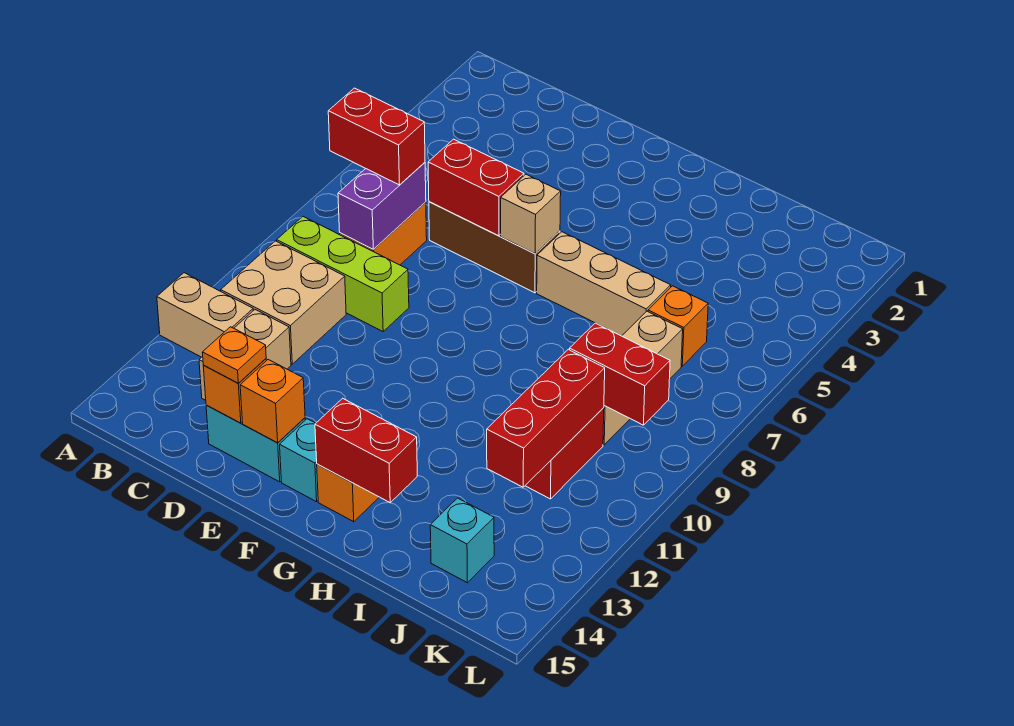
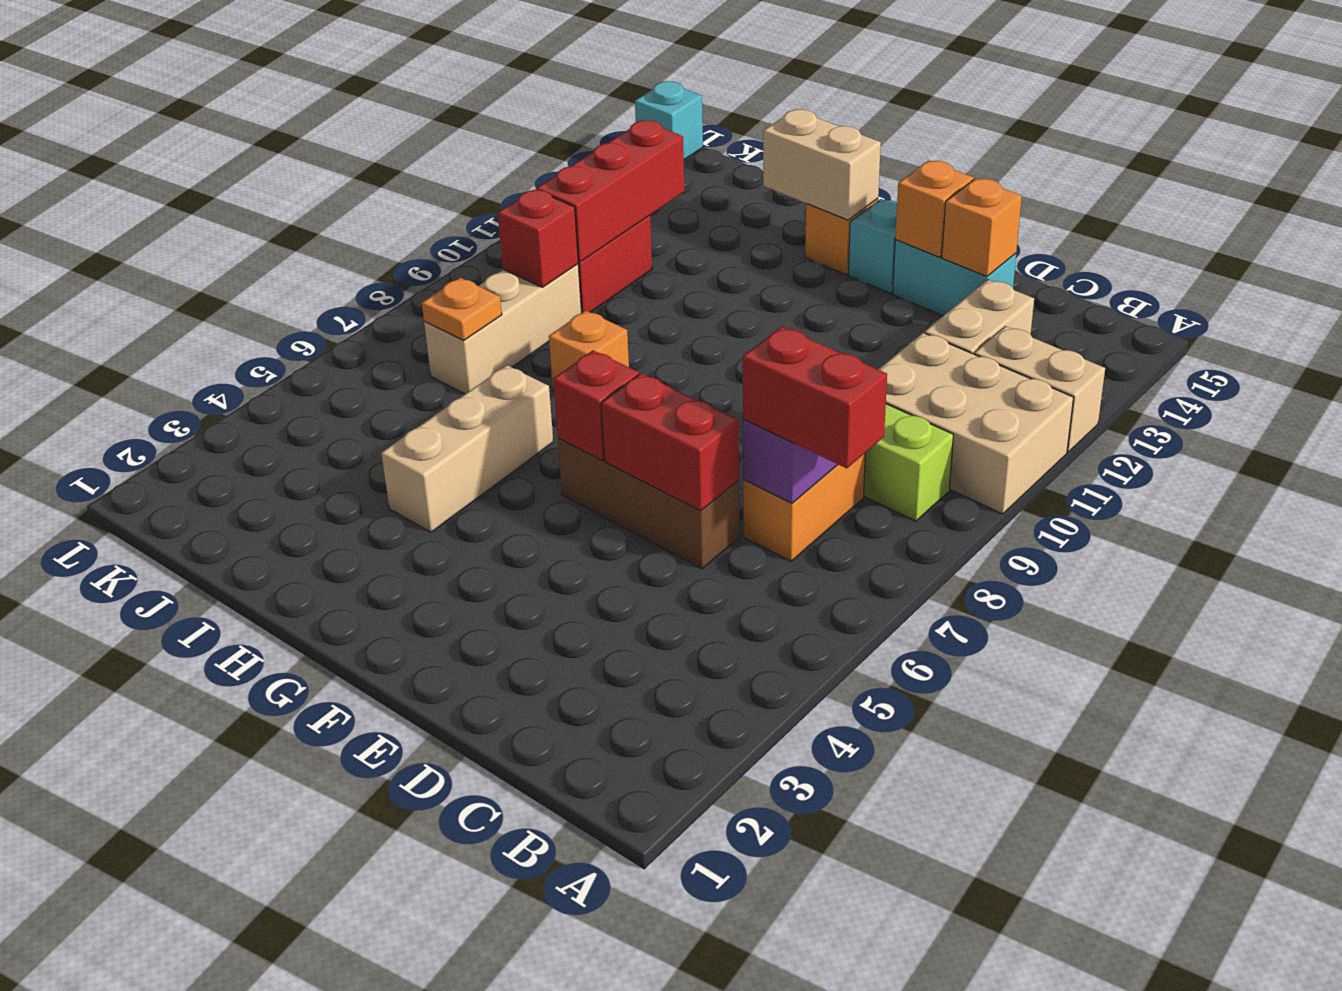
tan 2x2 brick [221,241,346,364] -> tan 2x3 brick [878,333,1074,514]
orange 1x1 plate [202,327,266,383] -> orange 1x1 plate moved to [422,278,502,340]
tan 1x1 brick [501,174,561,254] -> red 1x1 brick [553,350,639,460]
tan 1x3 brick [537,232,671,336] -> tan 1x3 brick turned to [381,365,553,532]
red 1x2 brick [315,398,417,502] -> tan 1x2 brick [763,109,881,220]
orange 1x1 brick [648,286,708,366] -> orange 1x1 brick moved to [549,310,629,392]
red 1x2 brick [570,323,670,425] -> red 1x1 brick [498,189,578,287]
cyan 1x1 brick [430,498,494,583] -> cyan 1x1 brick moved to [635,81,703,160]

